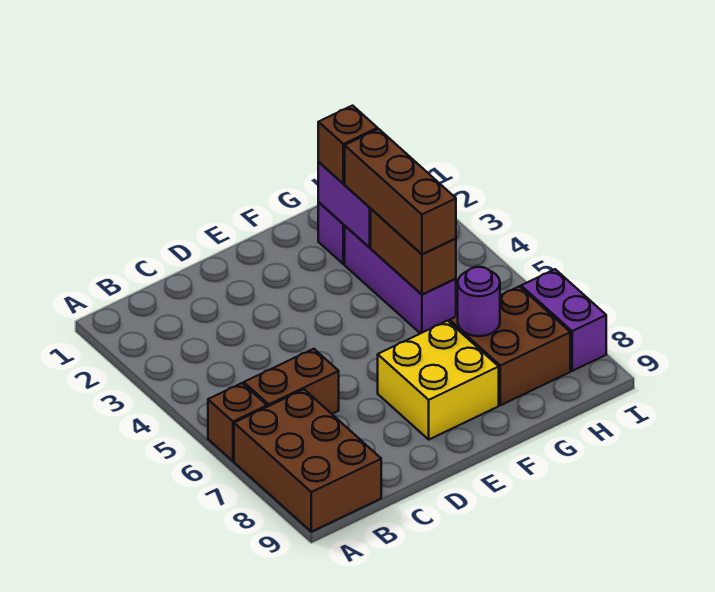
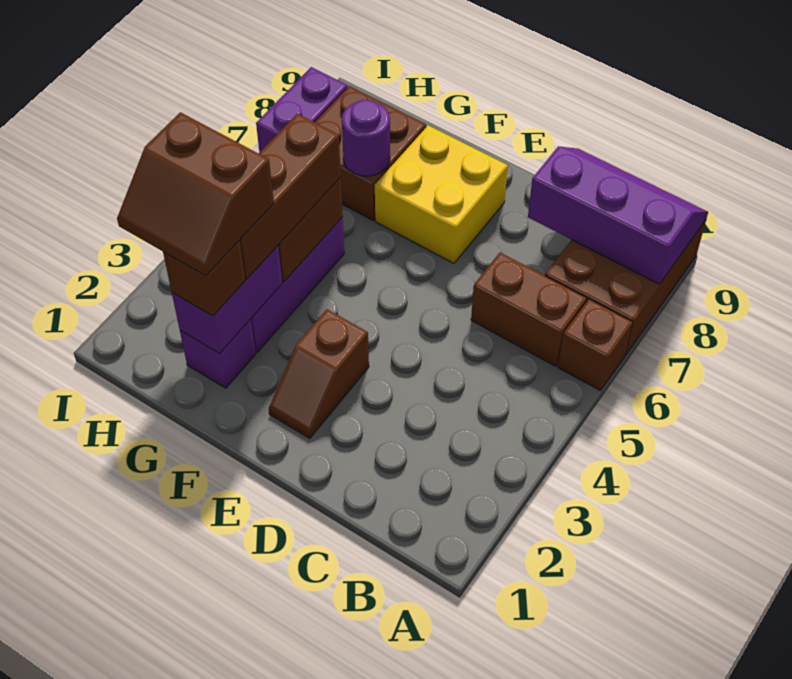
none -> purple 2x3 slope [528,146,708,284]
none -> brown 1x2 slope [269,309,369,438]
none -> brown 2x2 slope [117,112,274,276]

